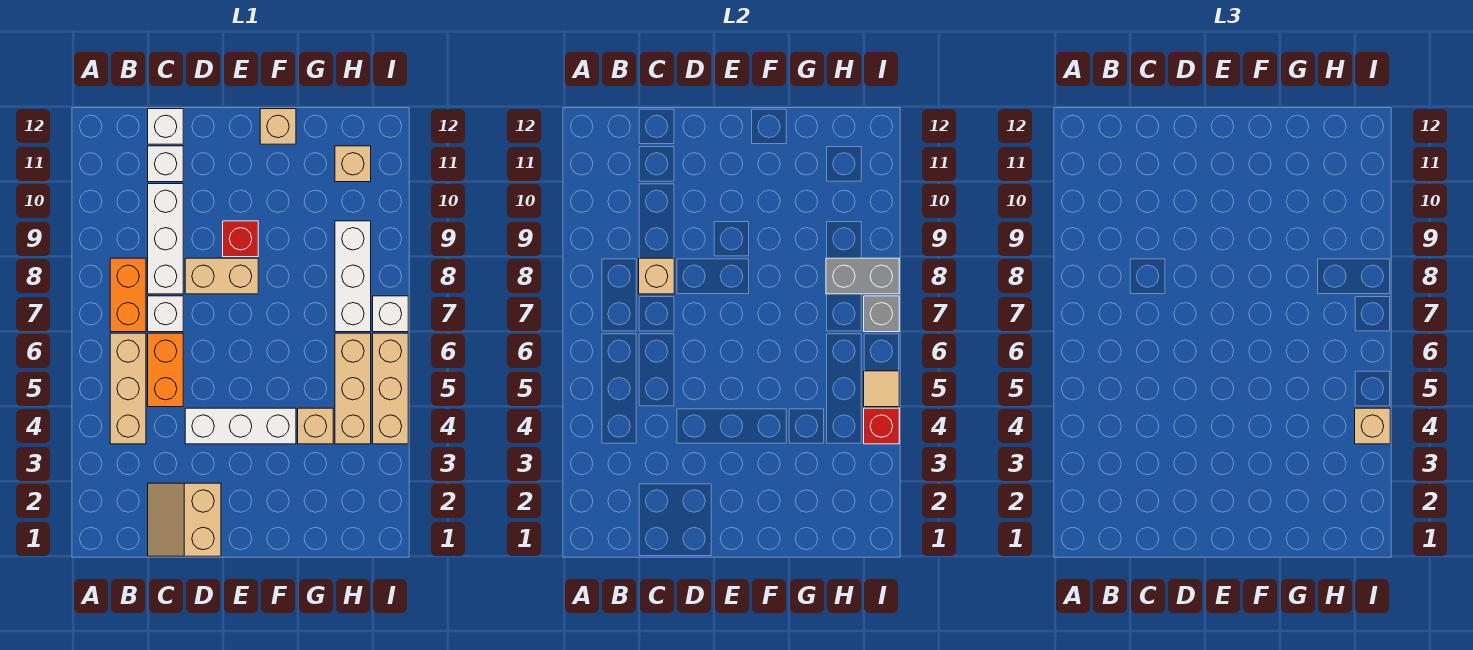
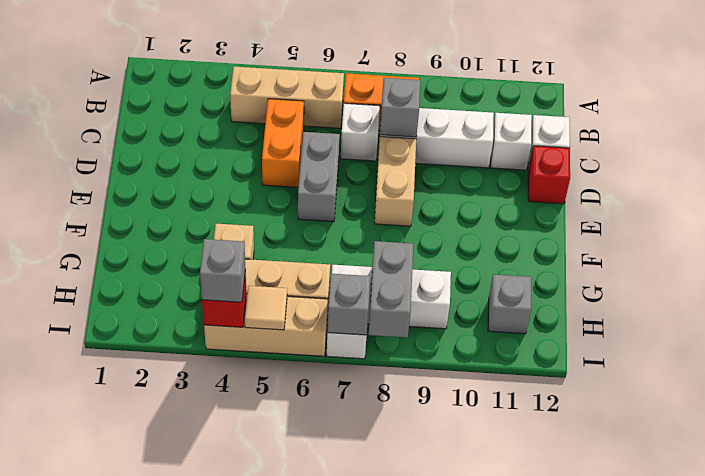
tan 2x2 slope [148,483,221,556] -> none
orange 1x2 brick [148,333,183,407] -> orange 1x2 brick turned to [262,99,304,187]
tan 1x1 brick [639,258,674,294] -> grey 1x1 brick [380,78,420,137]
white 1x3 brick [185,408,296,444] -> none
none -> grey 1x2 brick [298,132,340,222]
red 1x1 brick [223,221,258,257] -> red 1x1 brick moved to [528,146,570,204]
tan 1x1 brick [260,109,296,144] -> none
tan 1x1 brick [335,146,371,182] -> grey 1x1 brick [488,274,531,334]
tan 1x1 brick [1355,408,1390,444] -> grey 1x1 brick [200,239,245,302]

